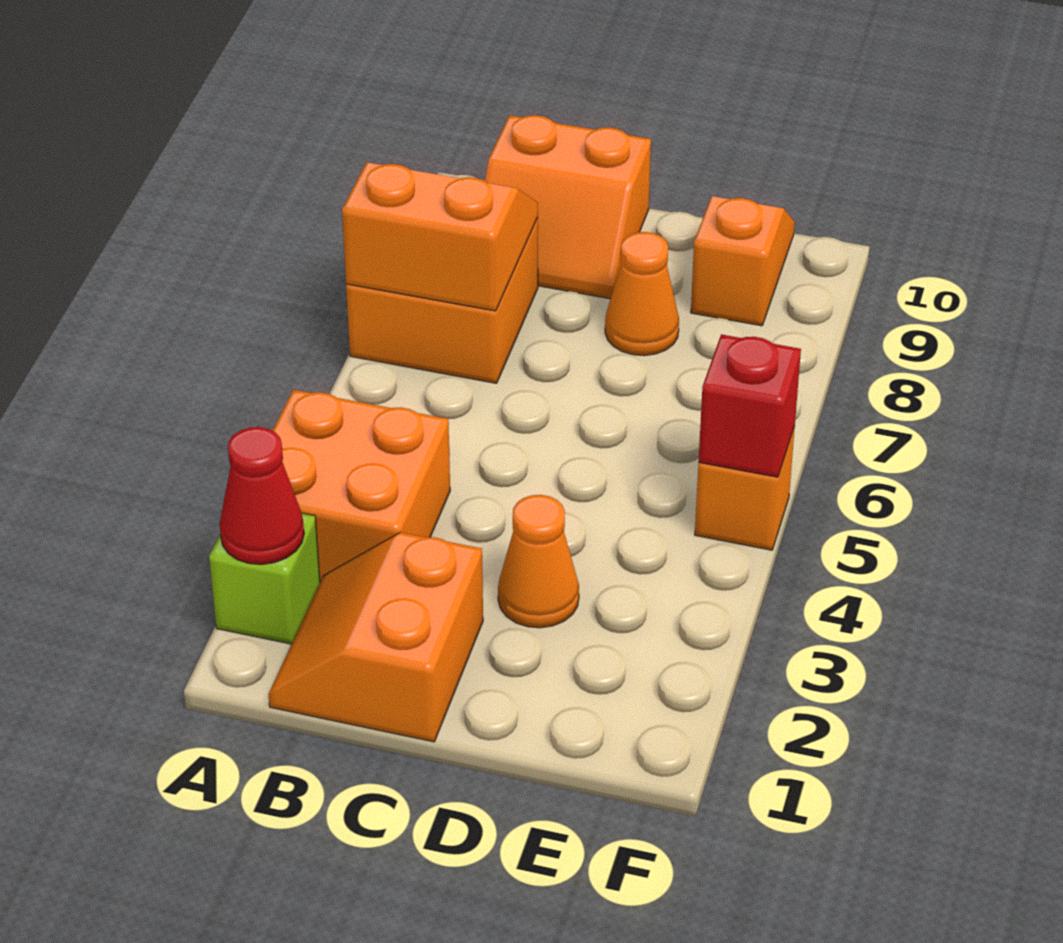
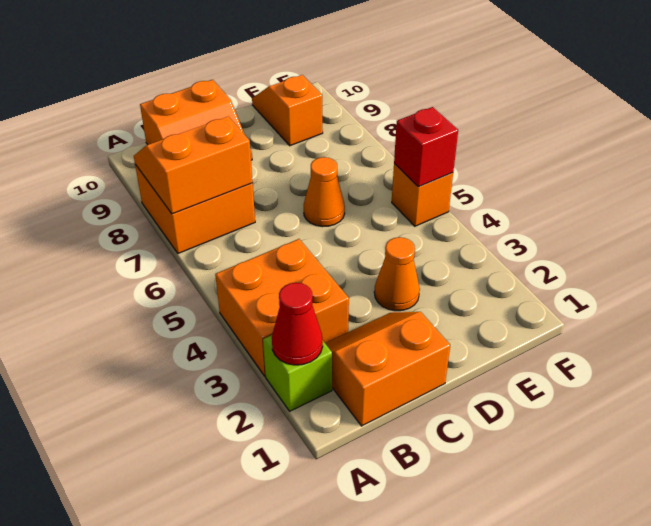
orange 2x2 slope [269,532,483,742] -> orange 2x2 slope turned to [325,312,450,426]
orange 1x1 cone [605,232,679,356] -> orange 1x1 cone moved to [304,157,345,227]

